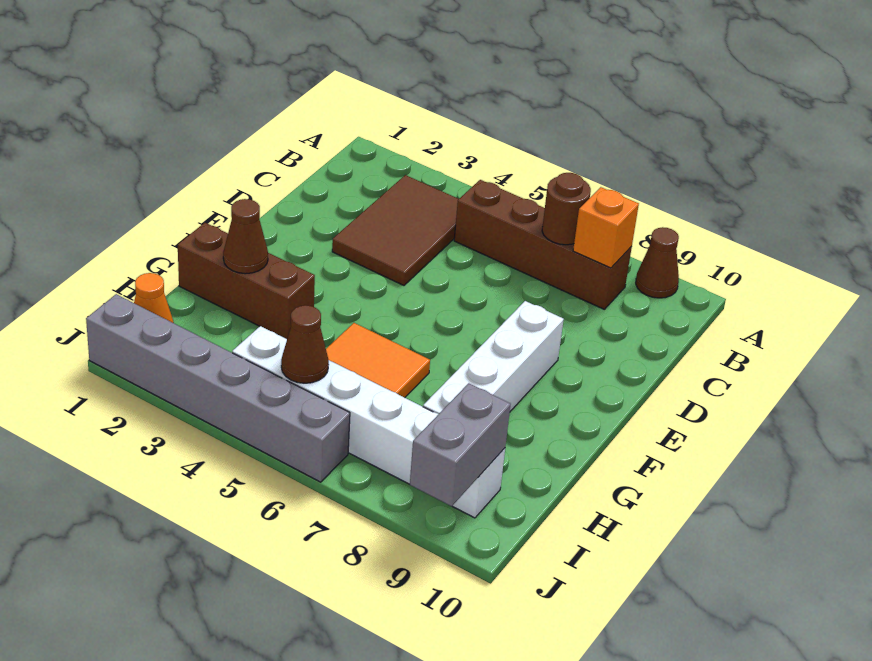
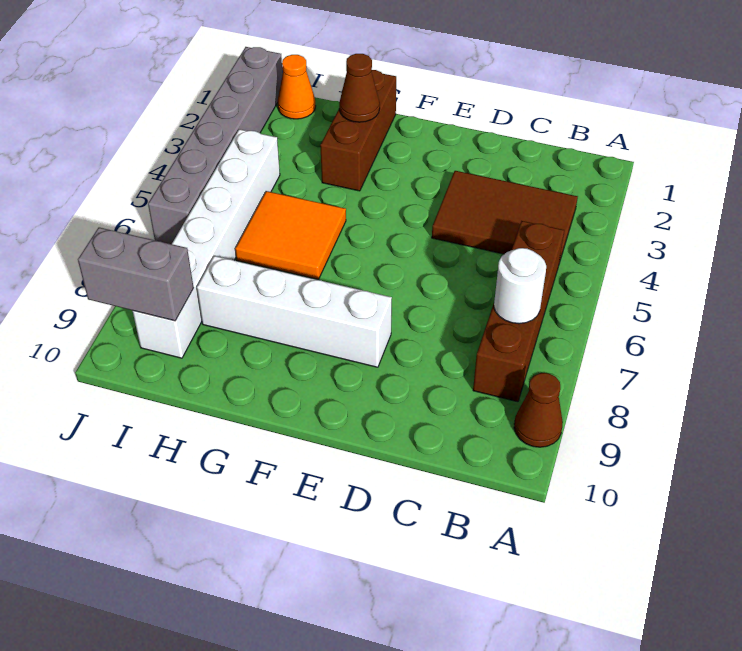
brown 1x1 round brick [542,173,591,245] -> white 1x1 round brick [494,248,546,324]
orange 1x1 brick [573,187,639,268] -> none
brown 1x1 cone [281,305,329,383] -> none

